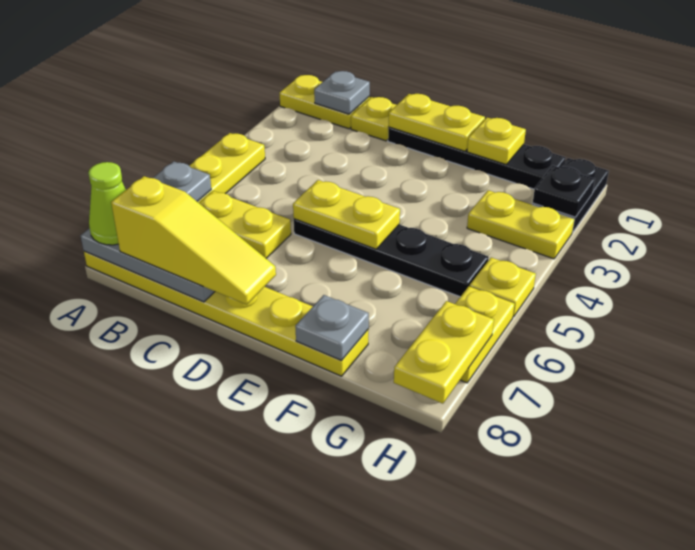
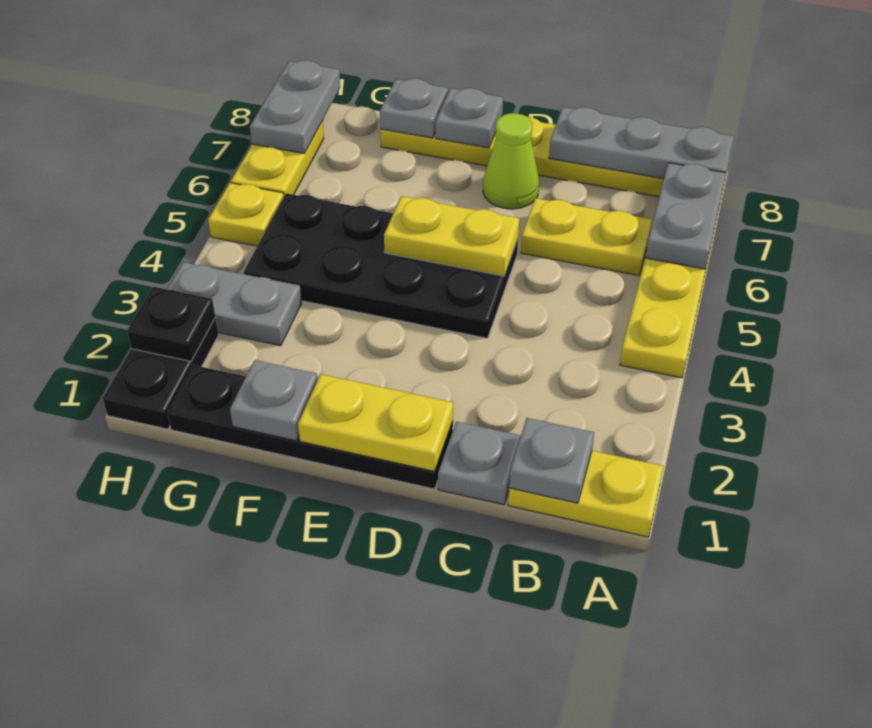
lime 1x1 cone [88,162,126,245] -> lime 1x1 cone moved to [483,113,539,209]
yellow 1x3 slope [111,176,276,304] -> none
yellow 1x1 plate [351,97,396,141] -> grey 1x1 plate [438,422,521,505]
black 1x4 plate [294,219,489,297] -> black 2x4 plate [244,193,518,338]
none -> grey 1x1 plate [436,88,503,148]
yellow 1x1 plate [467,118,526,164] -> grey 1x1 plate [230,360,318,441]
yellow 1x2 plate [467,190,574,259] -> grey 1x2 plate [167,262,302,346]
yellow 1x2 plate [394,301,494,404] -> grey 1x2 plate [250,60,340,153]

